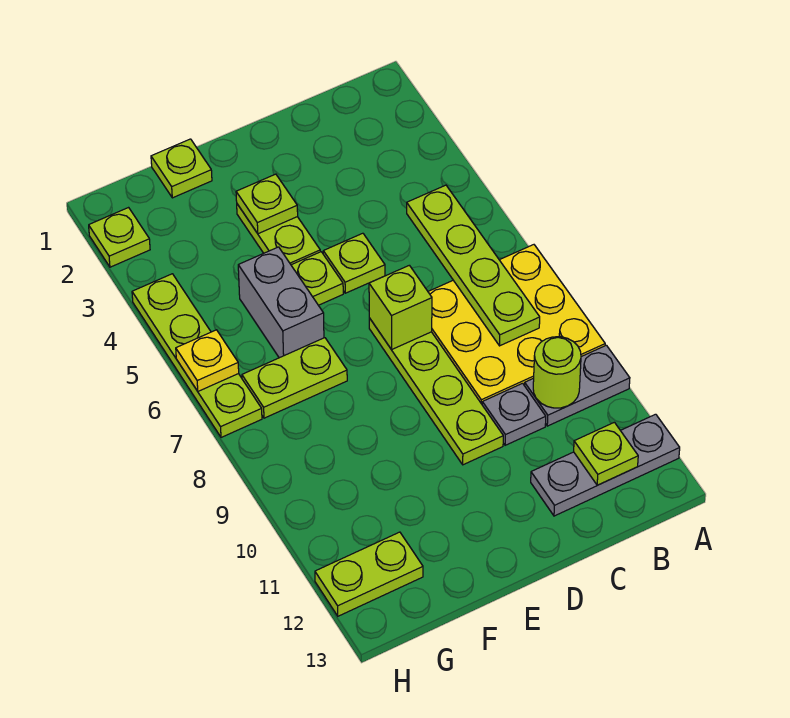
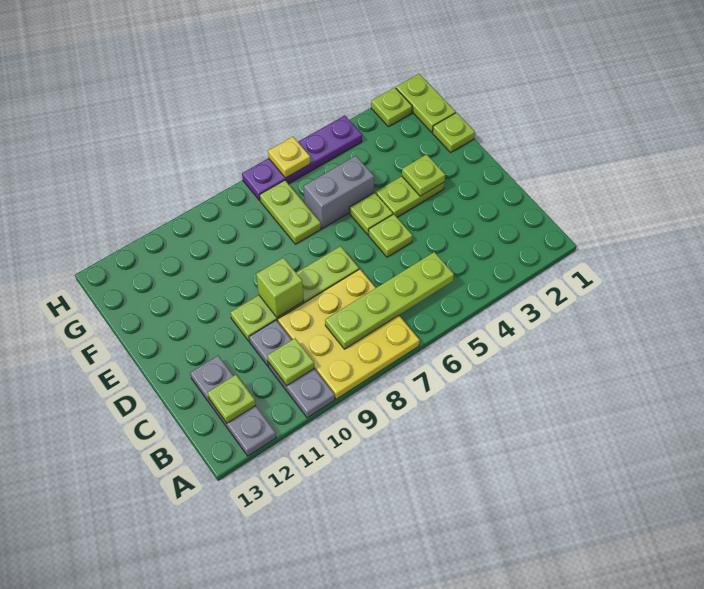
lime 1x1 round brick [533,337,581,408] -> lime 1x1 plate [267,338,314,385]
lime 1x1 brick [369,265,432,350] -> lime 1x1 brick moved to [256,258,304,317]
lime 1x2 plate [315,532,423,616] -> lime 1x2 plate moved to [396,74,456,132]
lime 1x4 plate [132,274,262,437] -> purple 1x4 plate [242,116,362,201]

